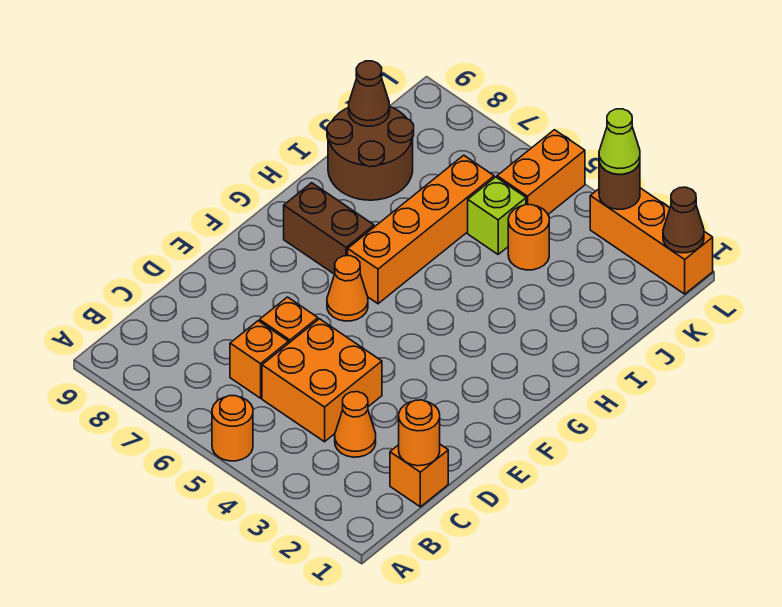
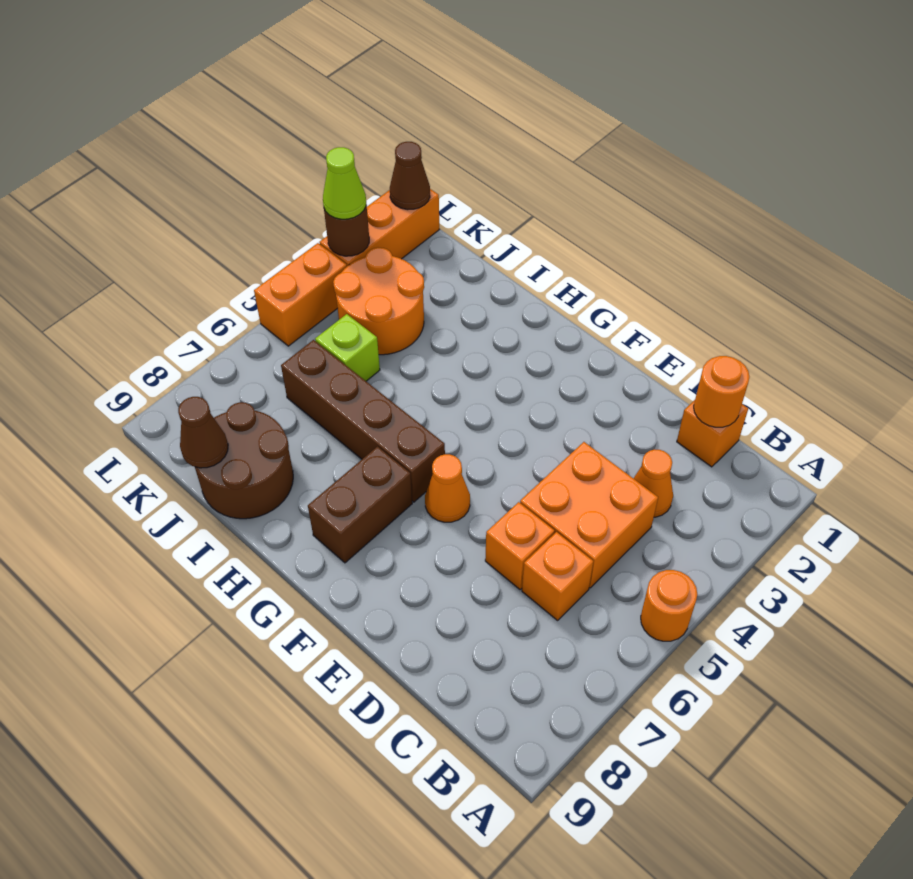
orange 1x4 brick [348,155,494,304] -> brown 1x4 brick [281,340,445,502]
orange 1x1 round brick [508,205,549,270] -> orange 2x2 round brick [333,248,424,355]
orange 1x2 brick [497,130,585,214] -> orange 1x2 brick turned to [254,243,347,346]

